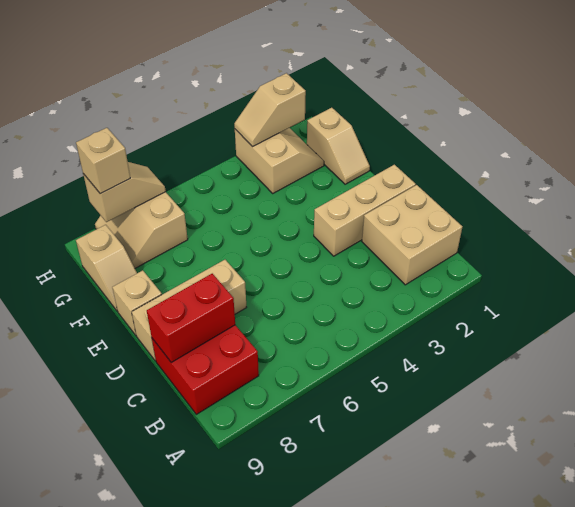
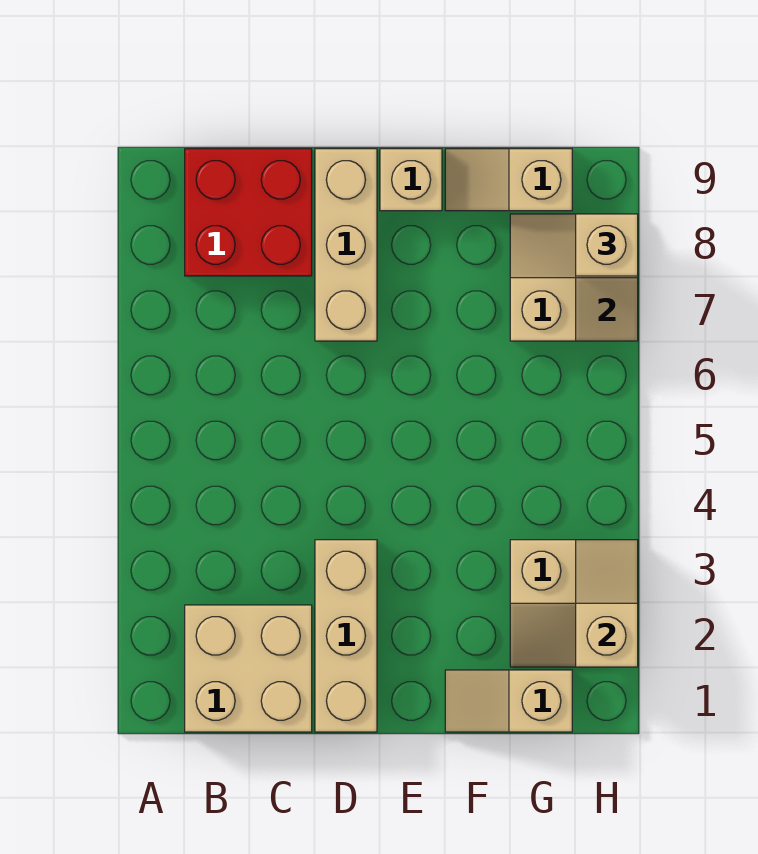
red 1x2 brick [147,274,235,362] -> none

